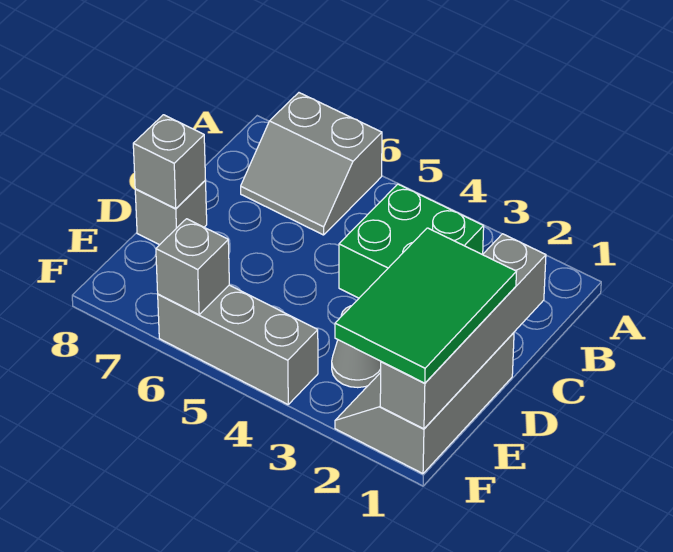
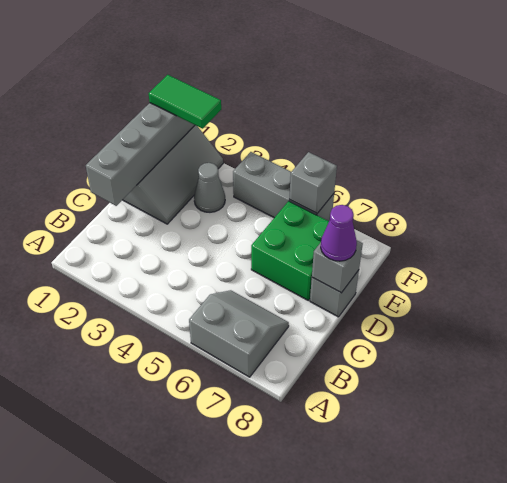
green 2x2 brick [339,184,484,298] -> green 2x2 brick moved to [251,201,329,300]
green 2x3 tile [335,228,516,383] -> green 1x2 tile [149,75,221,129]
none -> purple 1x1 cone [321,205,357,261]

